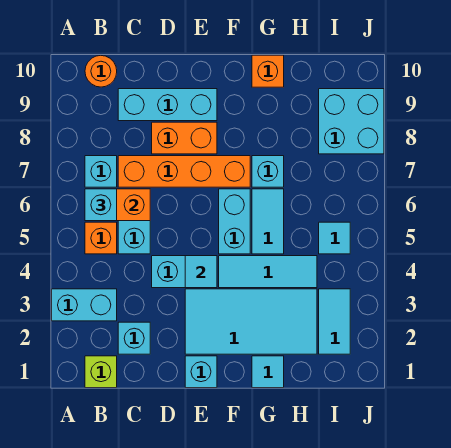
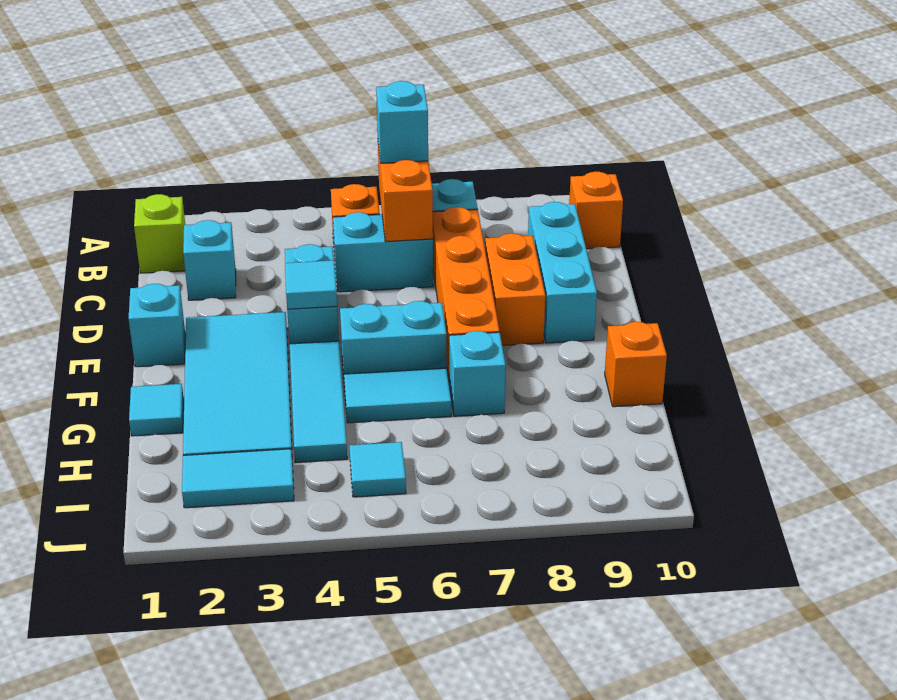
cyan 1x2 brick [52,289,117,321] -> none
orange 1x1 round brick [85,55,117,87] -> orange 1x1 brick [569,172,623,249]
cyan 2x2 brick [319,89,384,154] -> none

